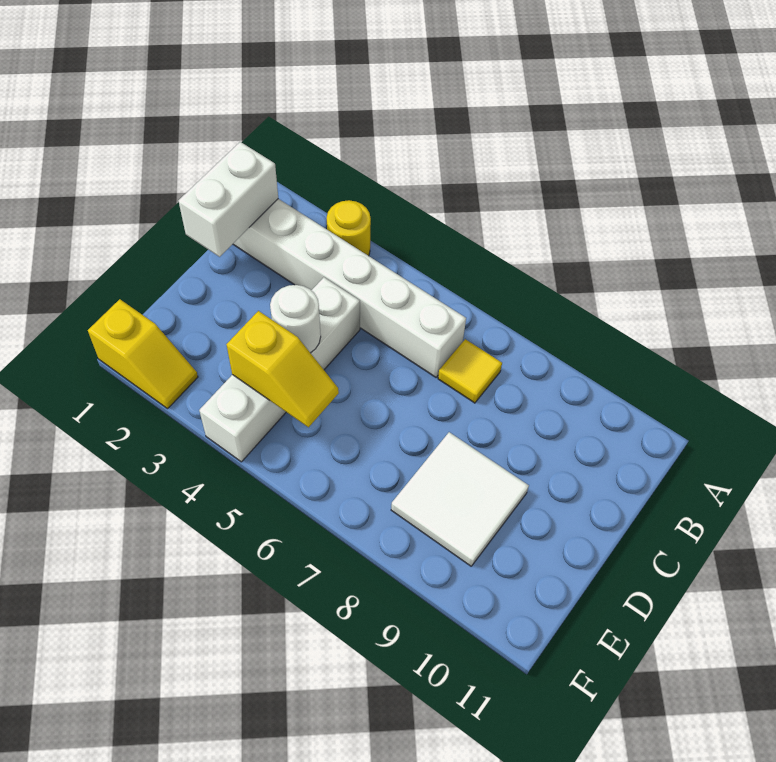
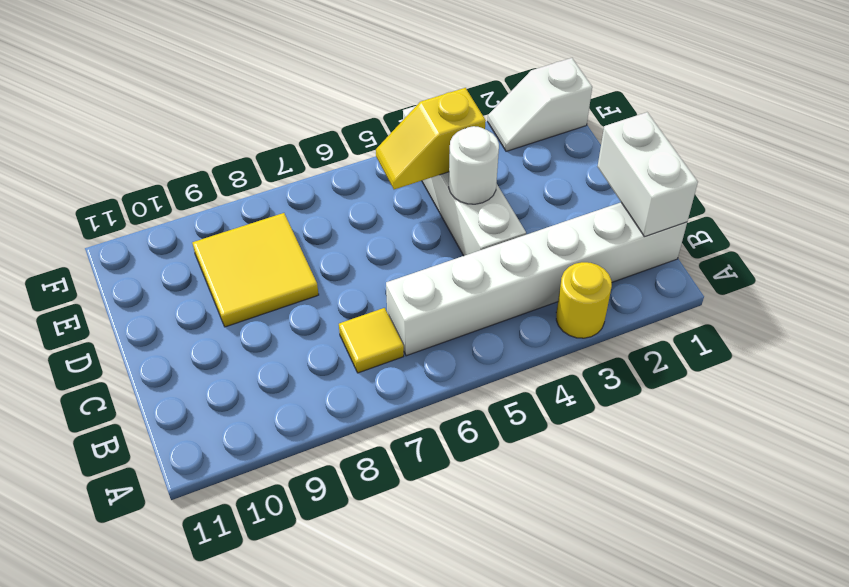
white 2x2 tile [391,432,529,566] -> yellow 2x2 tile [192,213,319,327]
yellow 1x2 slope [88,299,198,409] -> white 1x2 slope [488,58,592,151]

